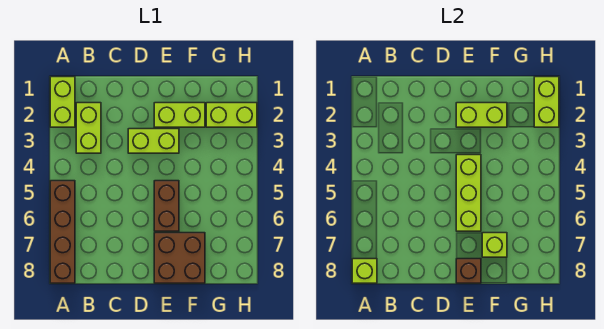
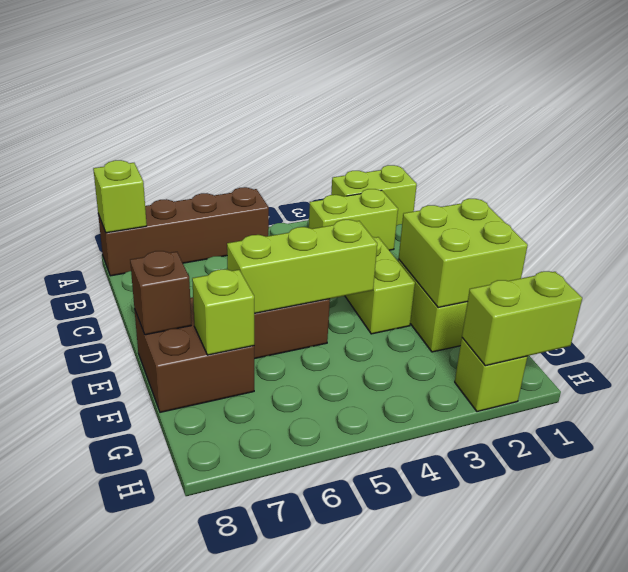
lime 1x2 brick [456,103,507,127] -> lime 2x2 brick [399,199,528,308]
lime 1x2 brick [206,103,257,127] -> lime 1x1 brick [455,338,527,412]

